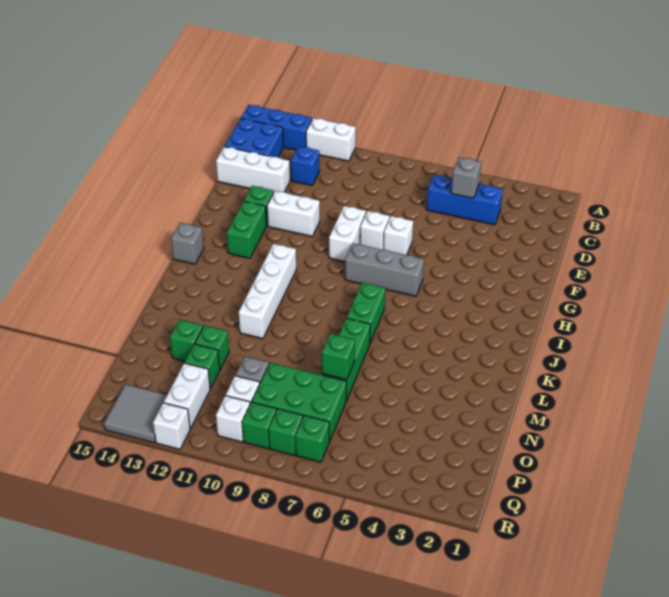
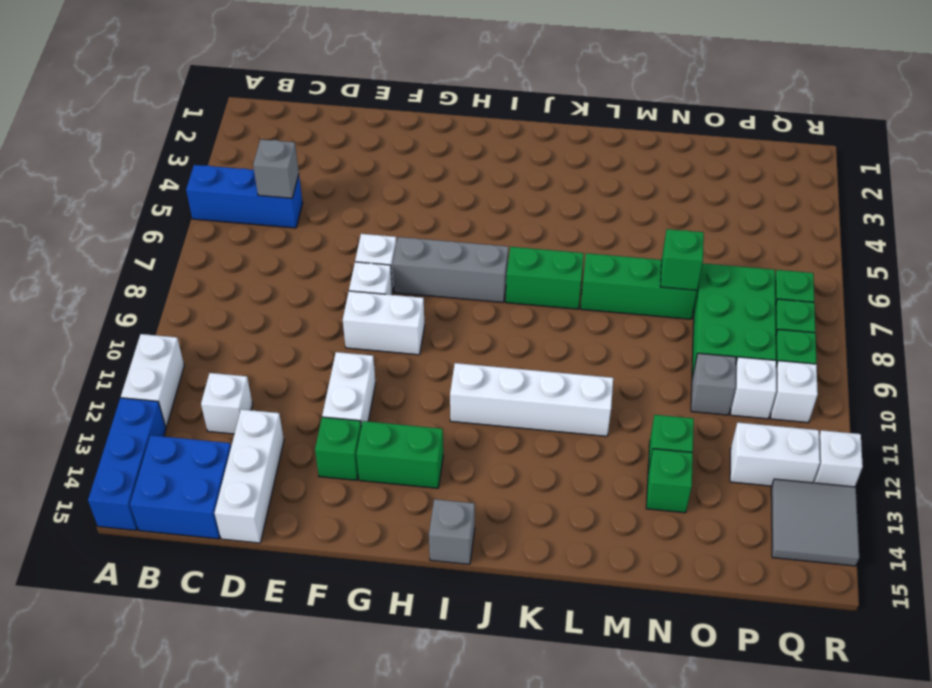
blue 1x3 brick [427,175,503,225] -> blue 1x3 brick turned to [186,165,303,228]
blue 1x1 brick [291,146,320,185] -> white 1x1 brick [201,373,253,434]
grey 1x3 brick [345,243,424,296] -> grey 1x3 brick turned to [393,237,508,303]
green 1x1 brick [185,344,220,389] -> none

